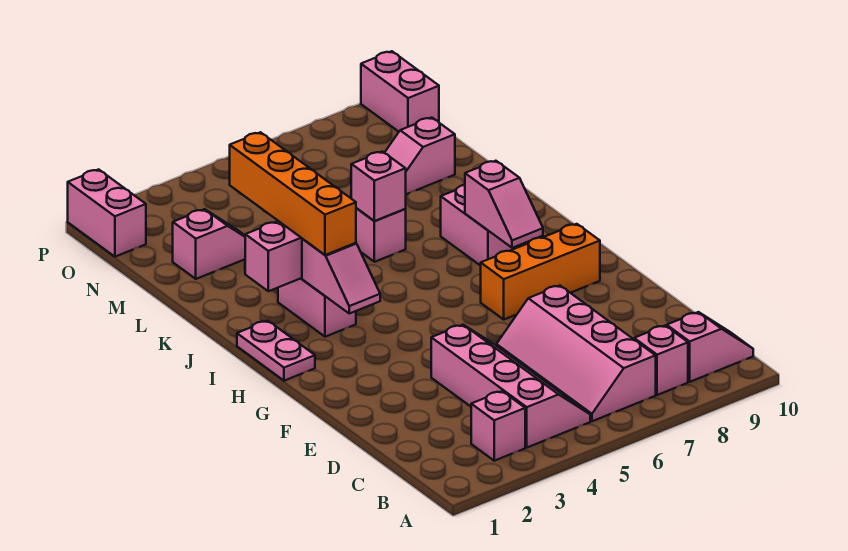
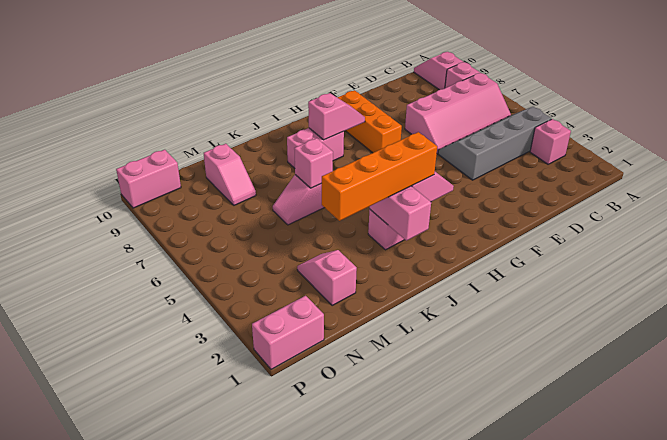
pink 2x4 slope [431,325,590,447] -> grey 2x4 slope [438,107,551,180]
pink 1x2 plate [237,321,315,381] -> none

